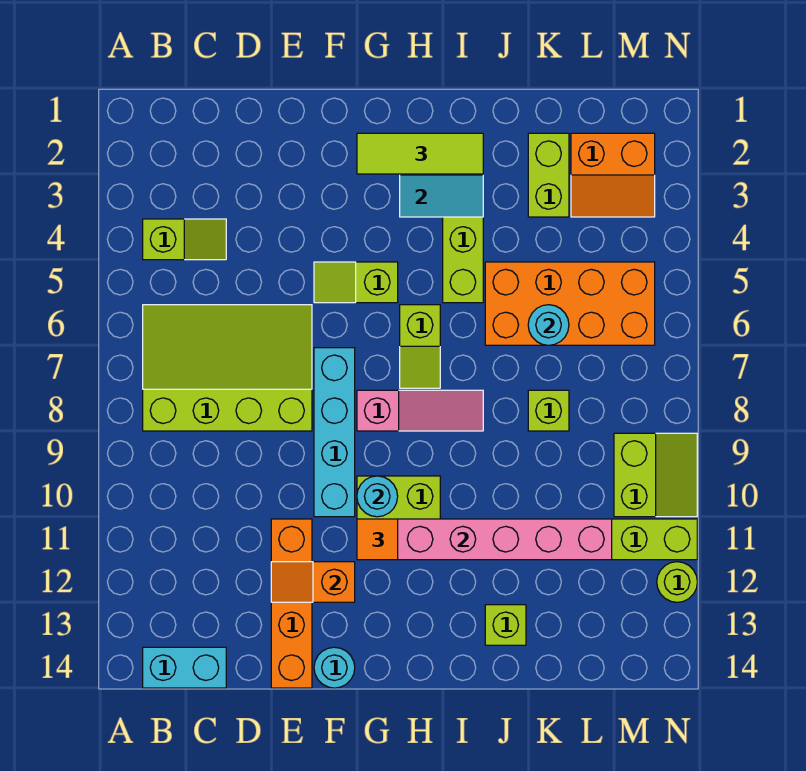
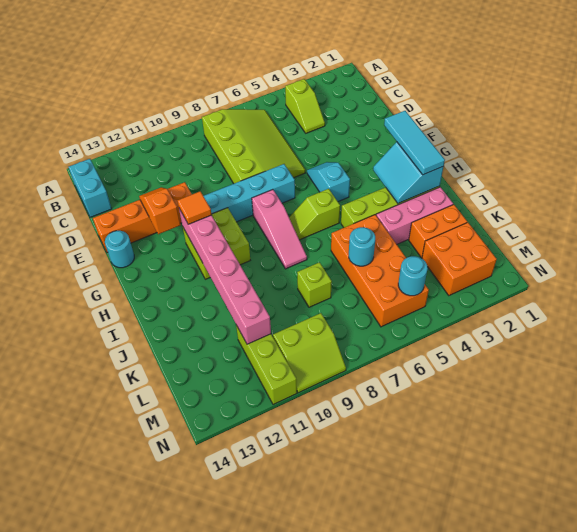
lime 1x2 slope [314,262,398,303] -> cyan 1x2 slope [307,162,350,202]
lime 1x3 tile [357,133,483,174] -> cyan 1x3 tile [384,111,445,175]
cyan 1x1 round brick [357,476,398,517] -> cyan 1x1 round brick moved to [398,256,428,296]
none -> pink 1x3 brick [376,187,453,244]
lime 1x1 brick [485,605,526,645] -> none
lime 1x2 brick [528,133,569,217] -> orange 1x2 brick [409,205,467,258]
orange 2x2 slope [571,133,655,217] -> orange 2x2 brick [422,223,497,295]
lime 1x1 round brick [657,562,697,602] -> none

